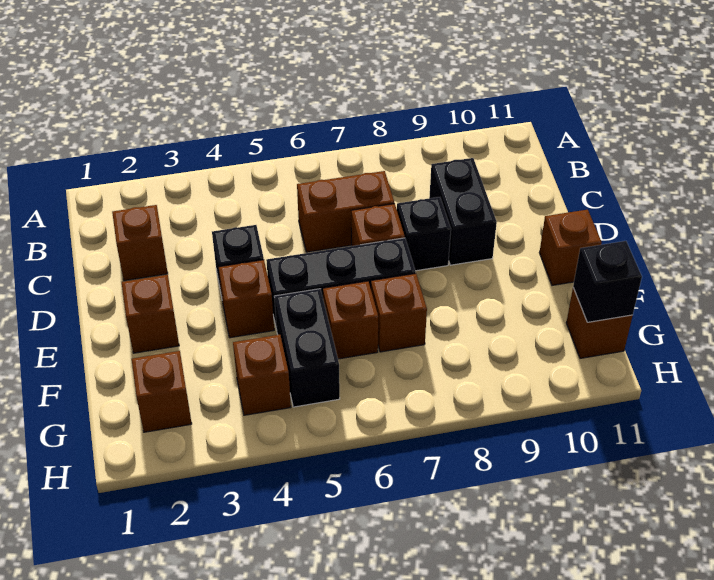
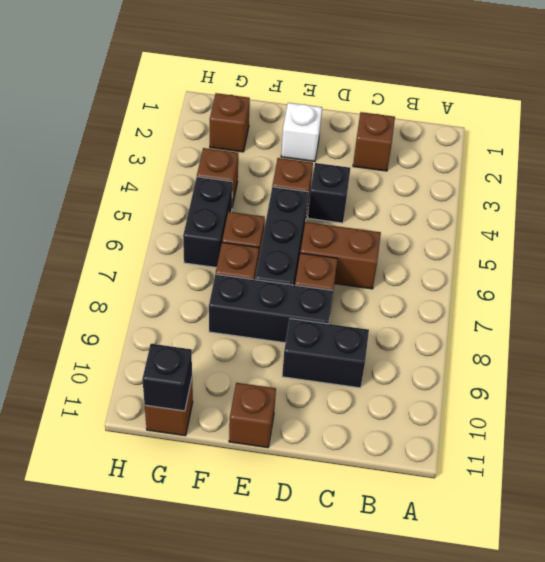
brown 1x2 brick [297,171,394,252] -> brown 1x2 brick turned to [300,222,381,289]
black 1x1 brick [397,197,451,271] -> black 1x3 brick [209,274,333,343]
brown 1x1 brick [122,275,179,353] -> white 1x1 brick [281,103,322,161]
black 1x2 brick [274,289,340,407] -> black 1x2 brick turned to [183,177,232,267]

